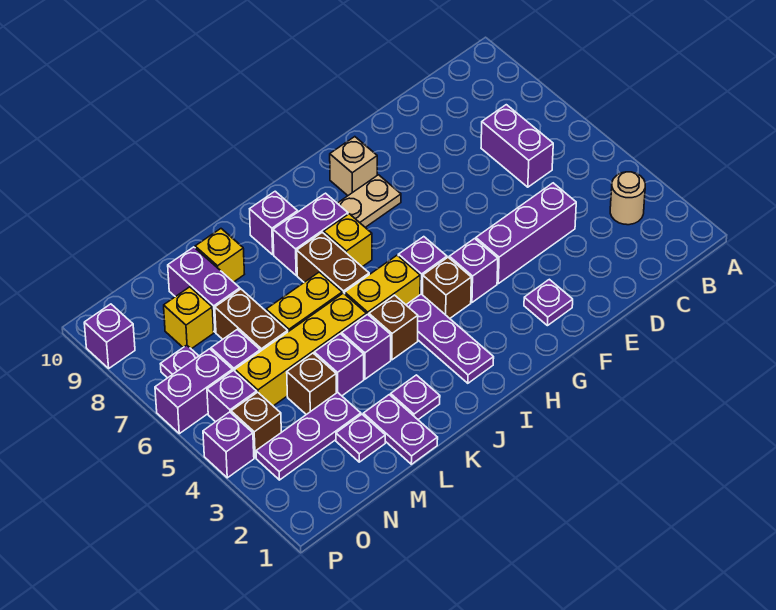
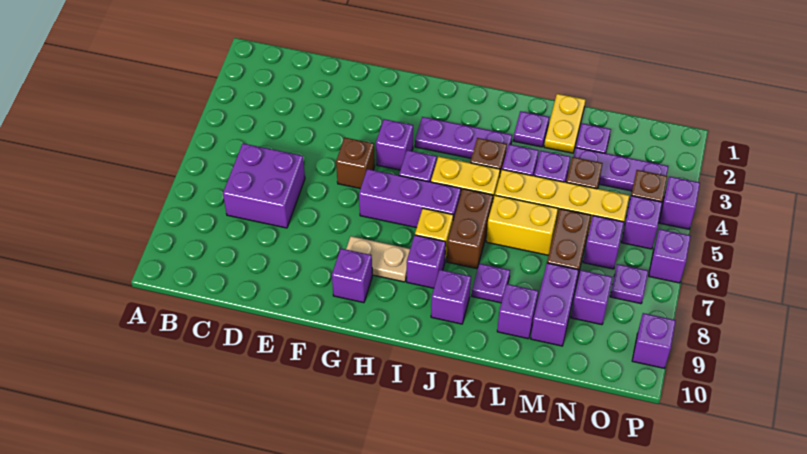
tan 1x1 round brick [610,172,645,225] -> none
purple 1x2 brick [481,105,553,187] -> purple 2x2 brick [223,143,305,228]
purple 1x3 brick [476,183,576,284] -> purple 1x3 brick moved to [359,169,461,228]
purple 1x1 plate [524,279,573,326] -> purple 1x1 plate moved to [472,264,510,303]
tan 1x1 brick [330,137,377,195] -> purple 1x1 brick [332,249,372,303]
brown 1x1 brick [423,257,471,318] -> brown 1x1 brick moved to [336,138,375,189]
purple 1x3 plate [406,294,494,383] -> purple 1x3 plate turned to [415,117,512,158]
purple 1x2 brick [273,193,348,275] -> purple 1x1 brick [407,235,446,288]
purple 1x2 plate [363,395,438,464] -> yellow 1x2 plate [544,94,585,153]
yellow 1x1 brick [195,229,244,282] -> purple 1x1 brick [497,284,538,339]
yellow 1x1 brick [164,287,214,349] -> purple 1x1 brick [571,270,612,325]
purple 1x2 brick [155,349,232,434] -> purple 1x1 brick [649,229,691,283]

